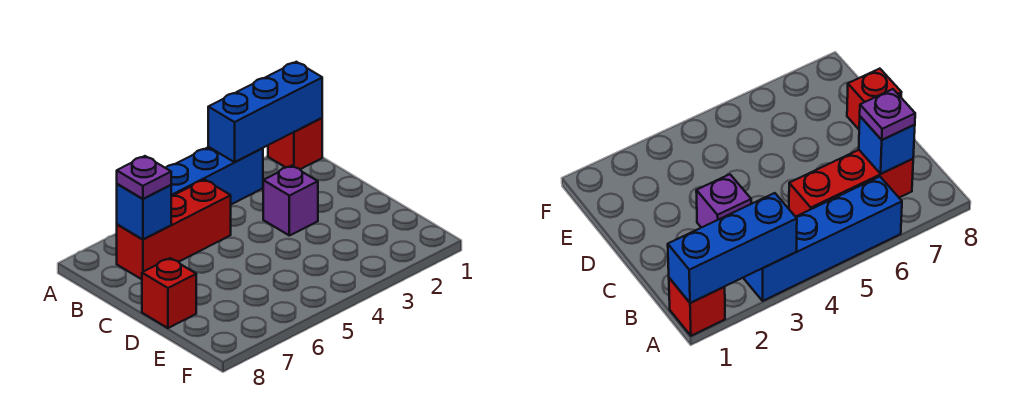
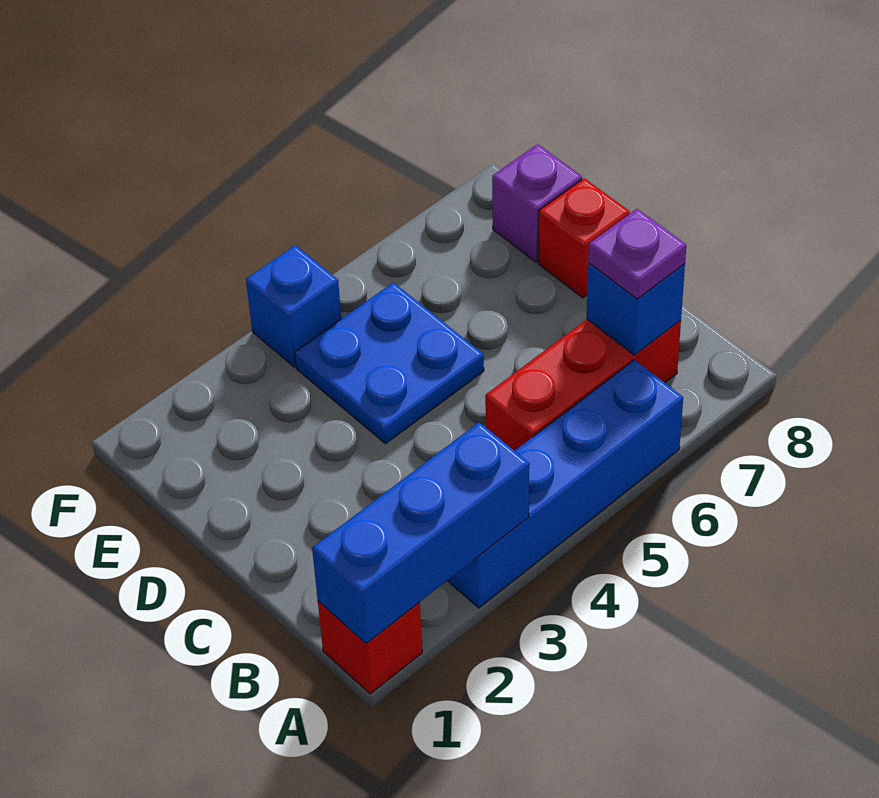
purple 1x1 brick [263,166,318,236] -> purple 1x1 brick moved to [492,144,582,262]
none -> blue 2x2 plate [295,282,484,444]
none -> blue 1x1 brick [246,245,341,367]

